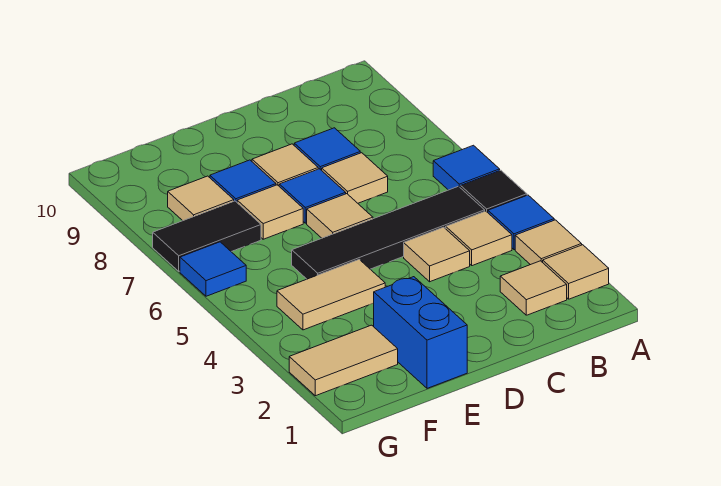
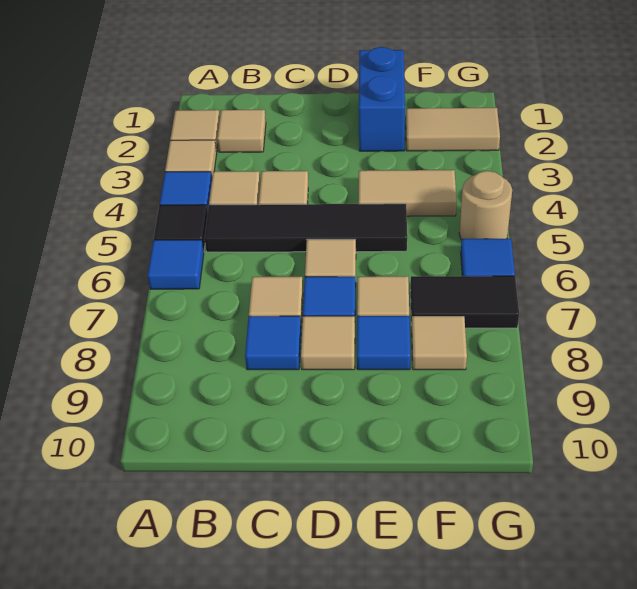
none -> tan 1x1 round brick [459,171,512,240]

